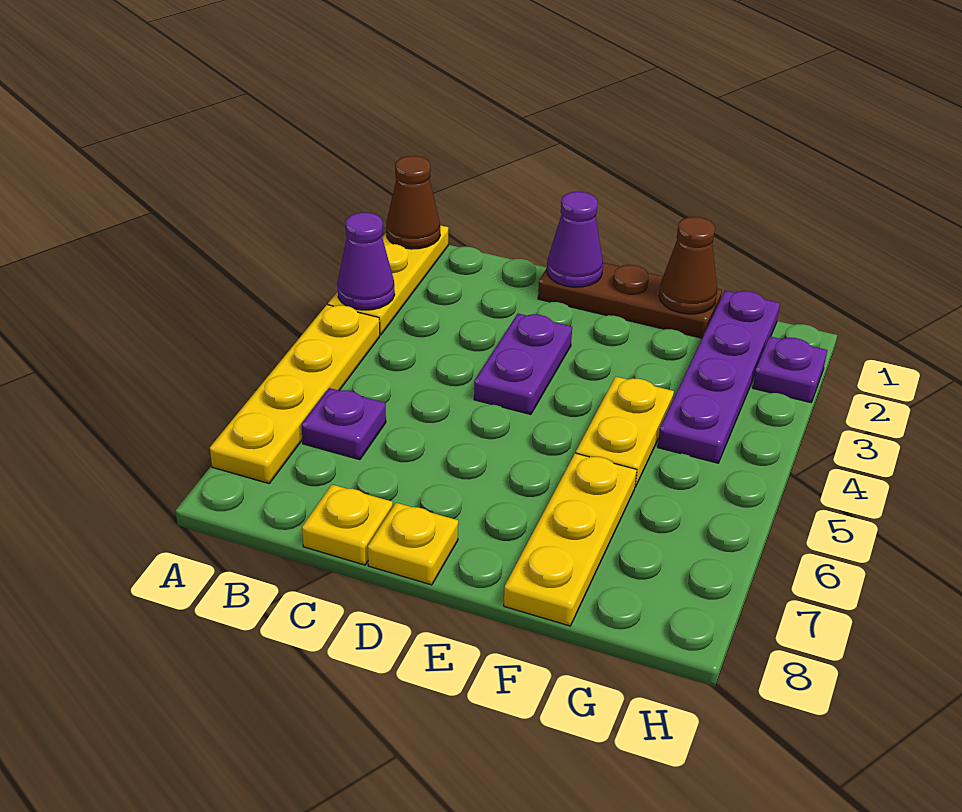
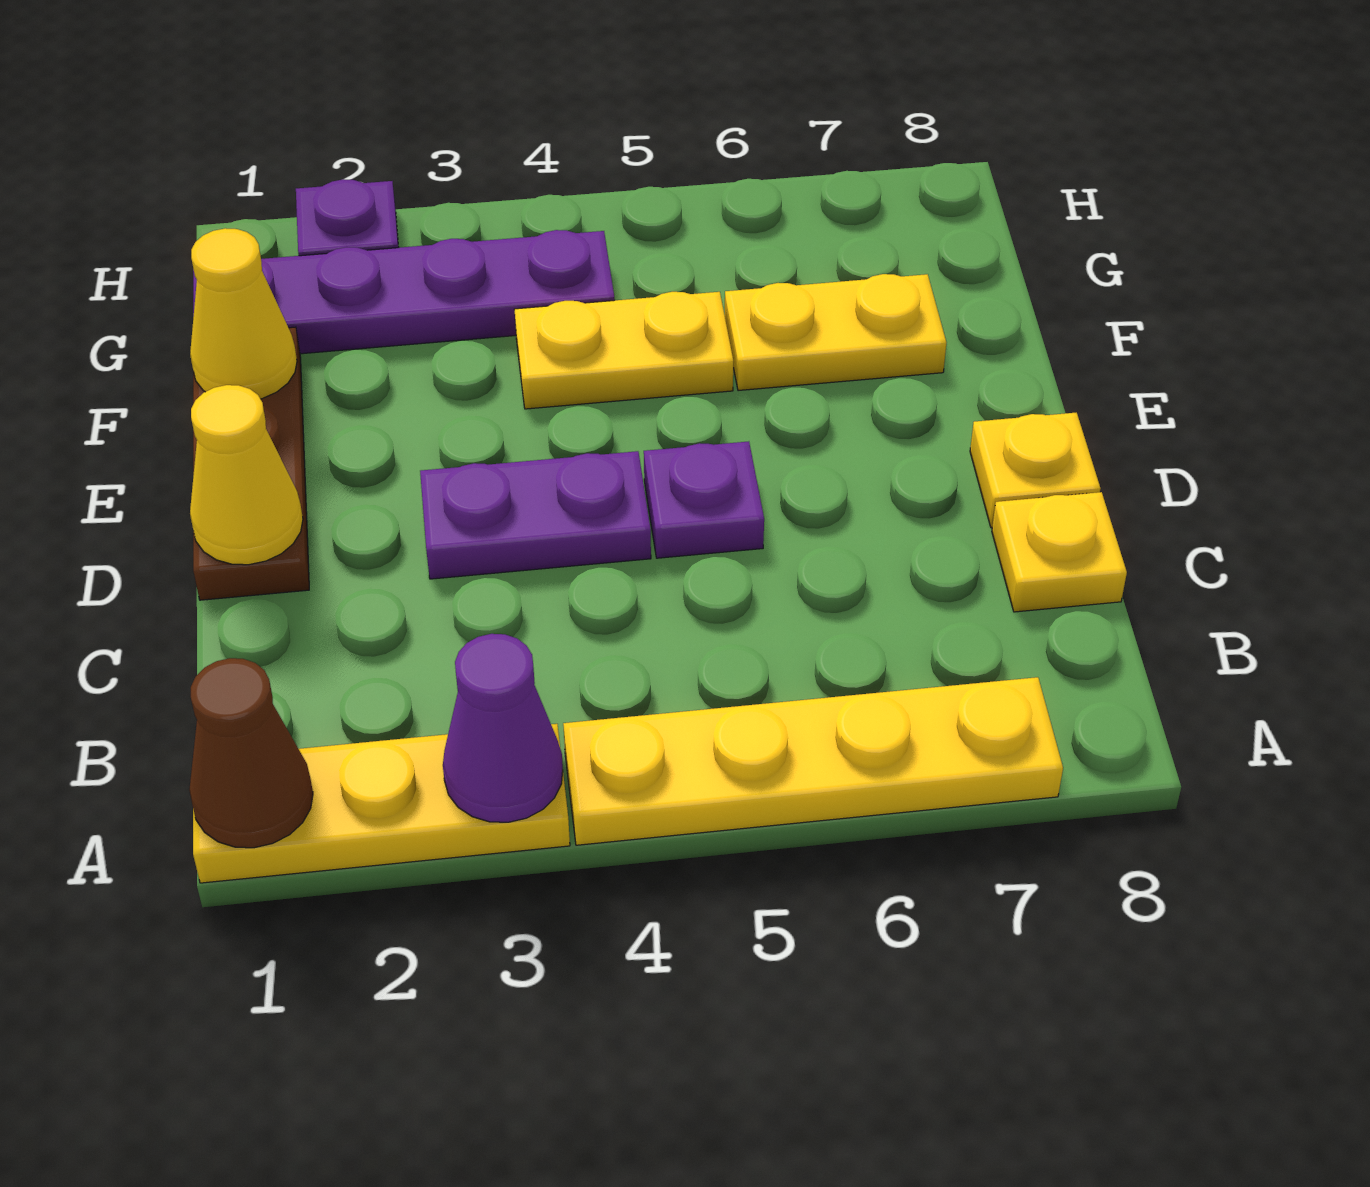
purple 1x1 plate [302,388,386,460] -> purple 1x1 plate moved to [644,441,764,558]
purple 1x1 cone [547,192,603,287] -> yellow 1x1 cone [190,385,303,565]
brown 1x1 cone [659,217,717,314] -> yellow 1x1 cone [190,228,297,399]
yellow 1x3 plate [504,453,637,626] -> yellow 1x2 plate [725,274,946,391]

